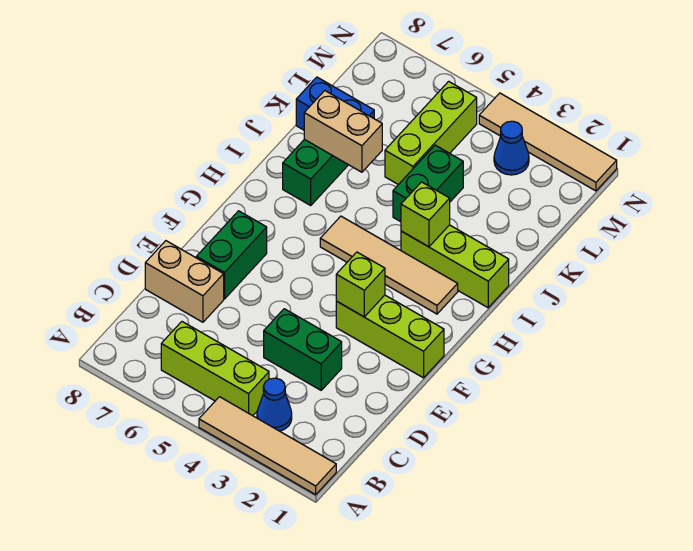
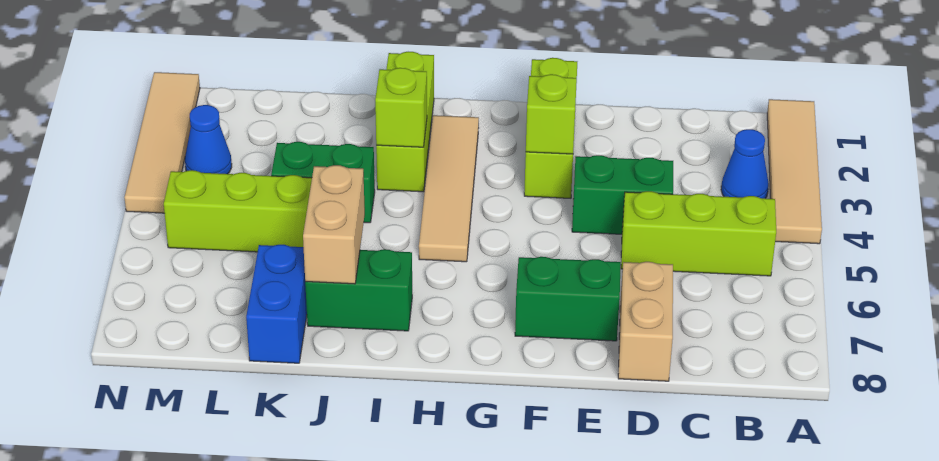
lime 1x3 brick [161,322,269,416] -> lime 1x3 brick turned to [621,191,776,276]
green 1x2 brick [264,309,342,390] -> green 1x2 brick turned to [572,155,673,234]

